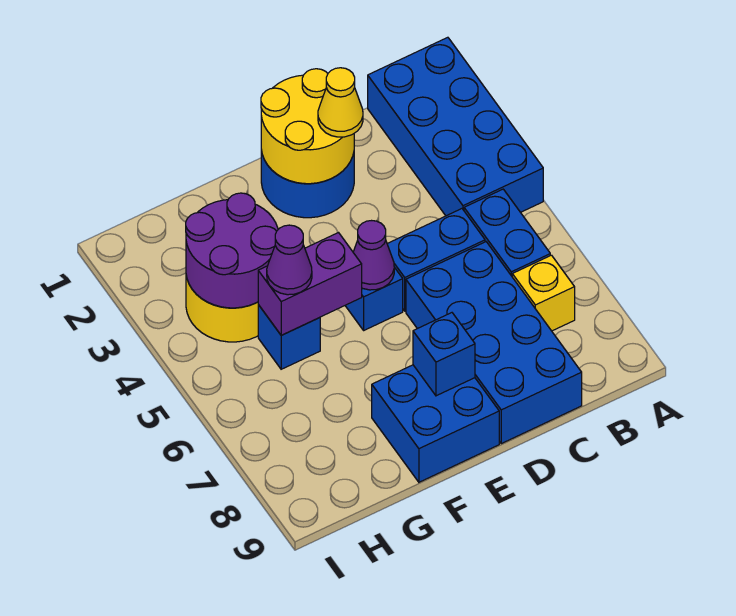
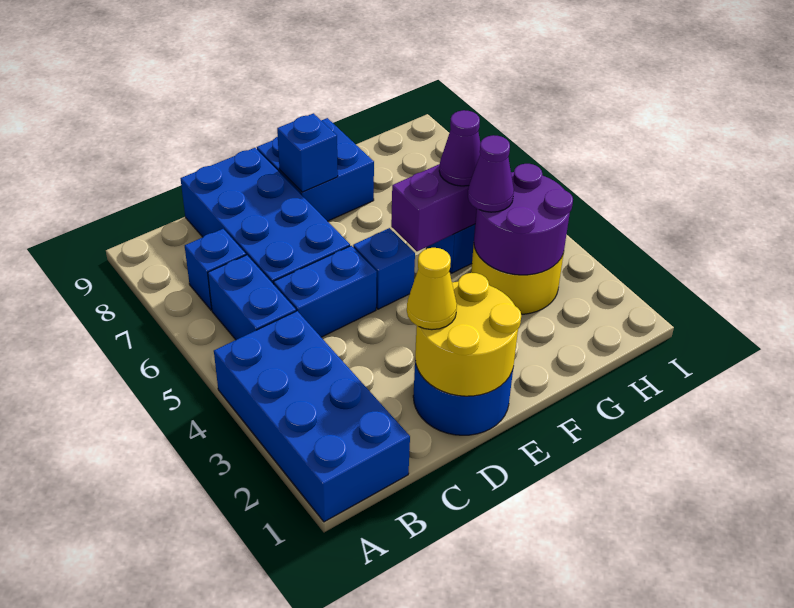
yellow 1x1 brick [512,255,575,331] -> blue 1x1 brick [185,229,246,310]
purple 1x1 cone [353,221,394,290] -> purple 1x1 cone moved to [468,135,514,212]

